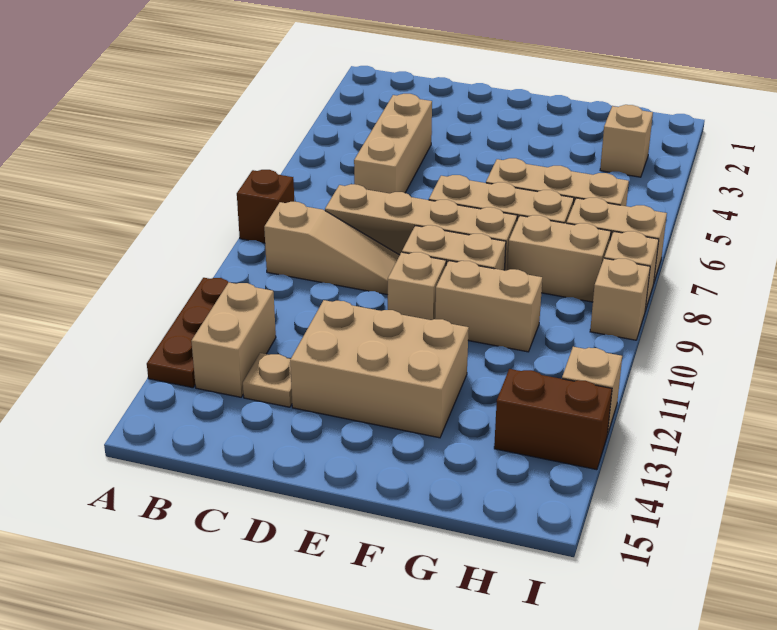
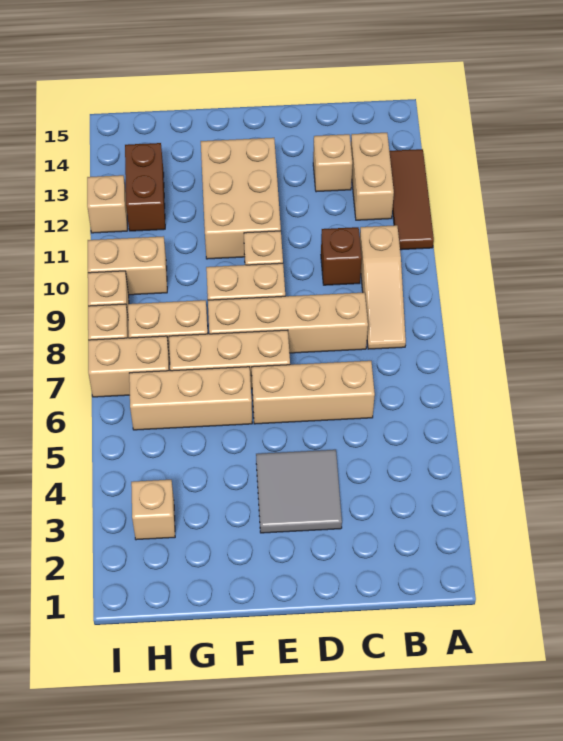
brown 1x1 brick [237,170,294,243] -> brown 1x1 brick moved to [321,227,362,285]
brown 1x3 plate [147,278,228,388] -> brown 1x3 tile [389,149,434,250]
tan 1x3 slope [264,202,400,295] -> tan 1x3 slope turned to [360,225,406,349]
tan 1x3 brick [354,94,432,194] -> tan 1x3 brick turned to [252,361,375,424]
tan 1x1 plate [243,353,292,407] -> tan 1x1 brick [313,134,352,192]
none -> grey 2x2 tile [256,450,342,533]
tan 2x3 brick [290,300,469,438] -> tan 2x3 brick turned to [201,138,281,259]
tan 1x2 brick [435,261,542,352] -> tan 1x2 brick moved to [88,236,167,295]
brown 1x2 brick [494,369,612,470] -> brown 1x2 brick turned to [125,143,165,231]

